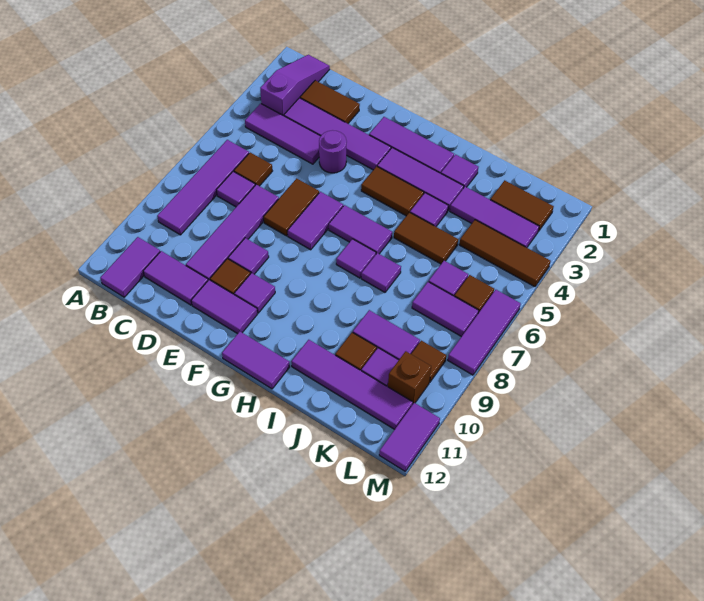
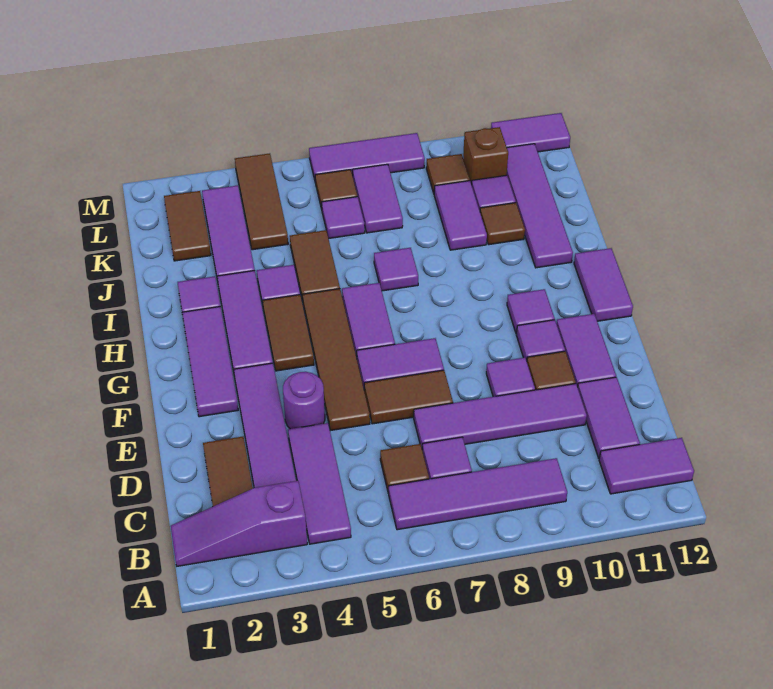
none -> brown 1x4 tile [303,289,370,430]
purple 1x1 tile [336,239,376,278] -> purple 1x1 tile moved to [507,289,555,334]

